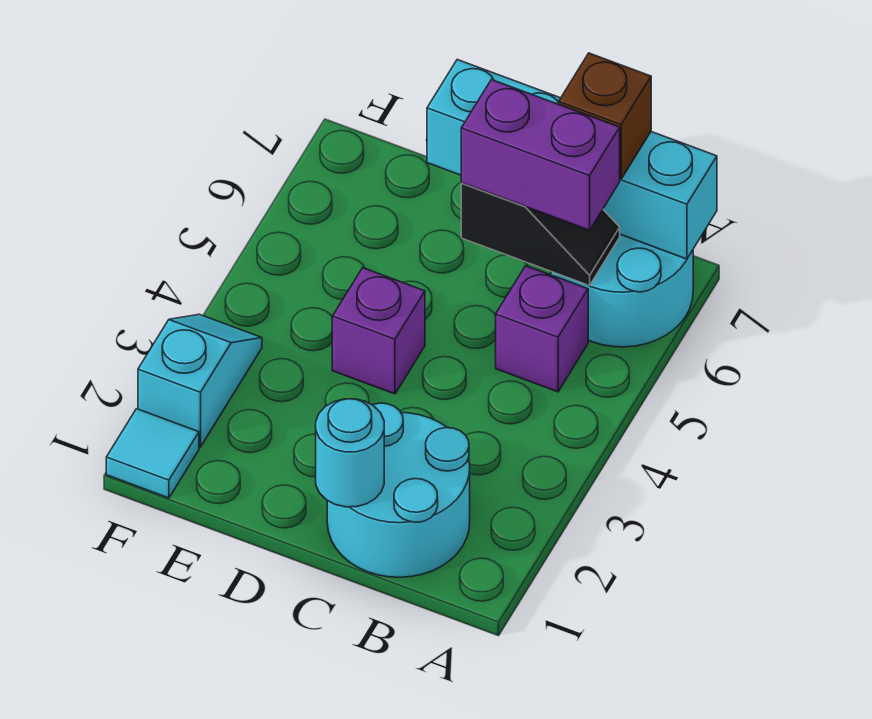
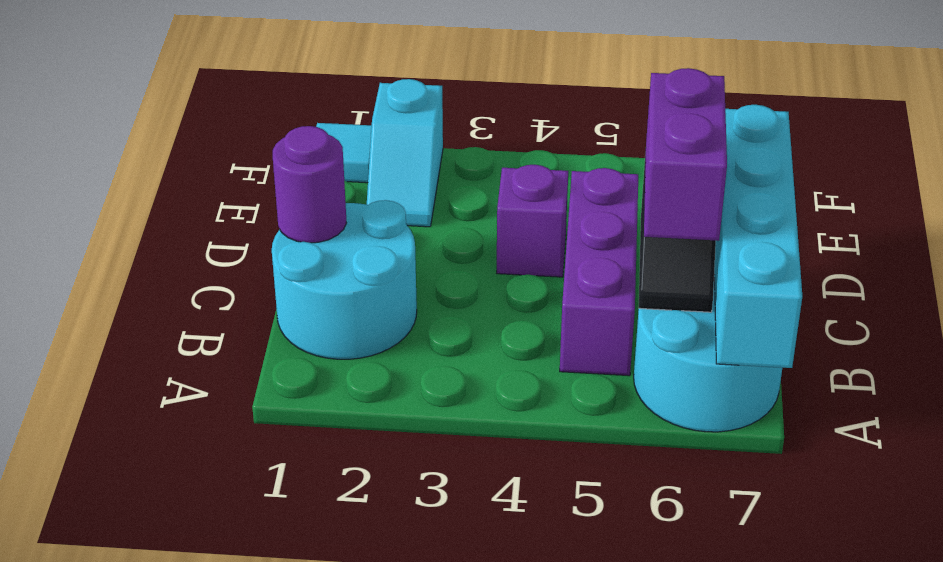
purple 1x1 brick [496,266,588,392] -> purple 1x3 brick [560,168,638,376]
brown 1x1 brick [559,53,651,179] -> none
cyan 1x1 round brick [316,399,384,507] -> purple 1x1 round brick [273,126,346,243]
cyan 1x2 slope [138,314,262,447] -> cyan 1x2 slope turned to [367,79,443,227]

